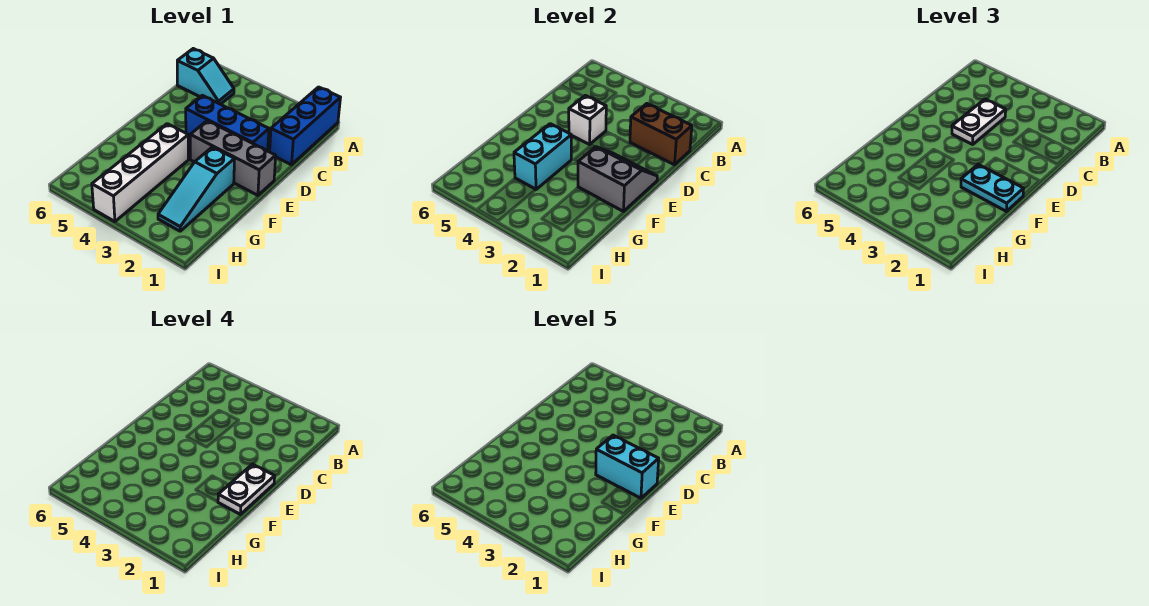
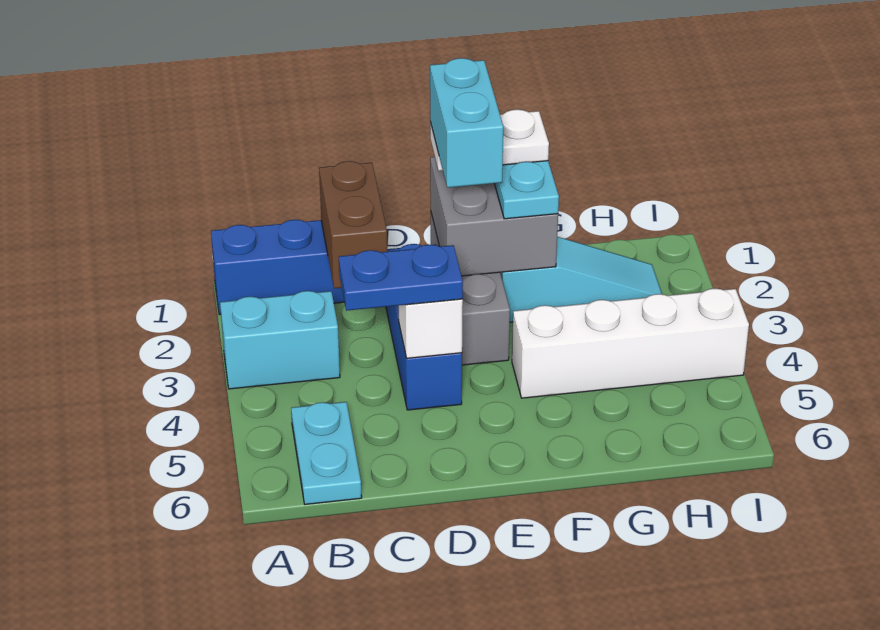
cyan 1x2 slope [177,49,234,104] -> cyan 1x2 plate [291,402,362,504]
white 1x2 plate [952,99,1006,144] -> blue 1x2 plate [339,245,463,311]
grey 2x2 slope [578,147,657,211] -> grey 2x2 brick [430,157,558,276]
cyan 1x2 brick [514,124,571,189] -> cyan 1x2 brick moved to [220,291,340,389]

